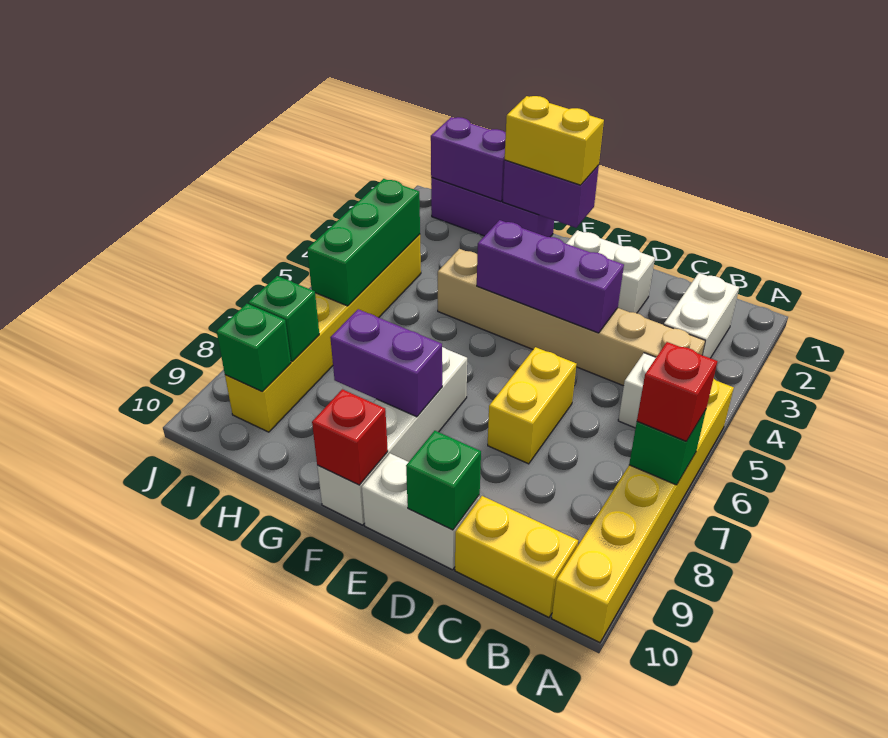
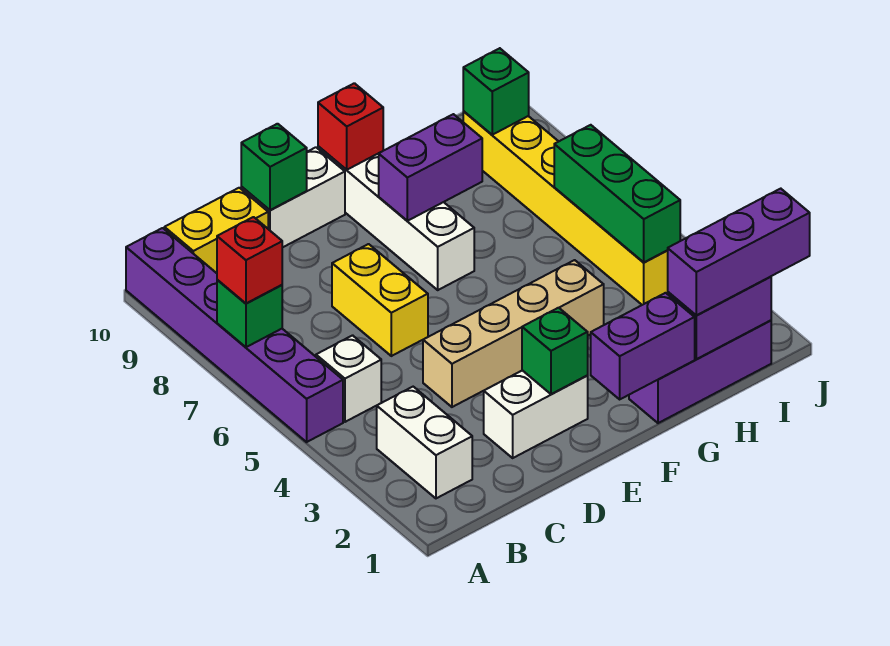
yellow 1x6 brick [552,379,734,643] -> purple 1x6 brick [126,228,343,442]
tan 1x6 brick [438,249,705,386] -> tan 1x4 brick [423,260,604,407]
purple 1x3 brick [477,220,624,333] -> purple 1x3 brick moved to [667,189,810,315]
yellow 1x2 brick [505,96,604,185] -> none
green 1x1 brick [248,276,319,362] -> green 1x1 brick moved to [522,308,588,394]

